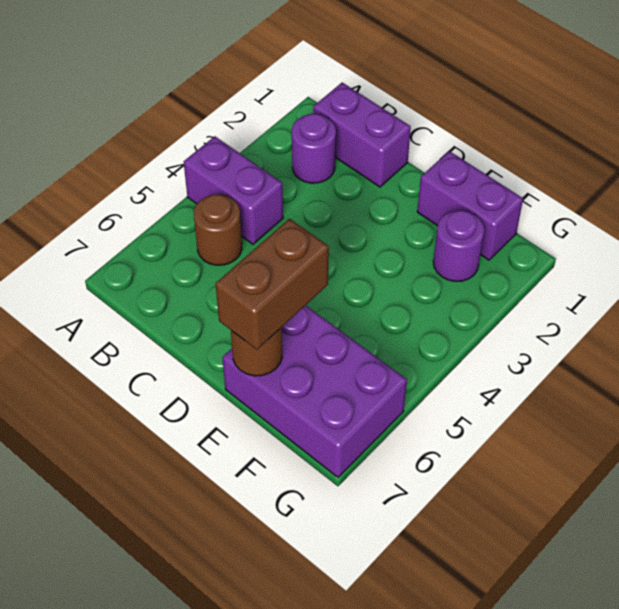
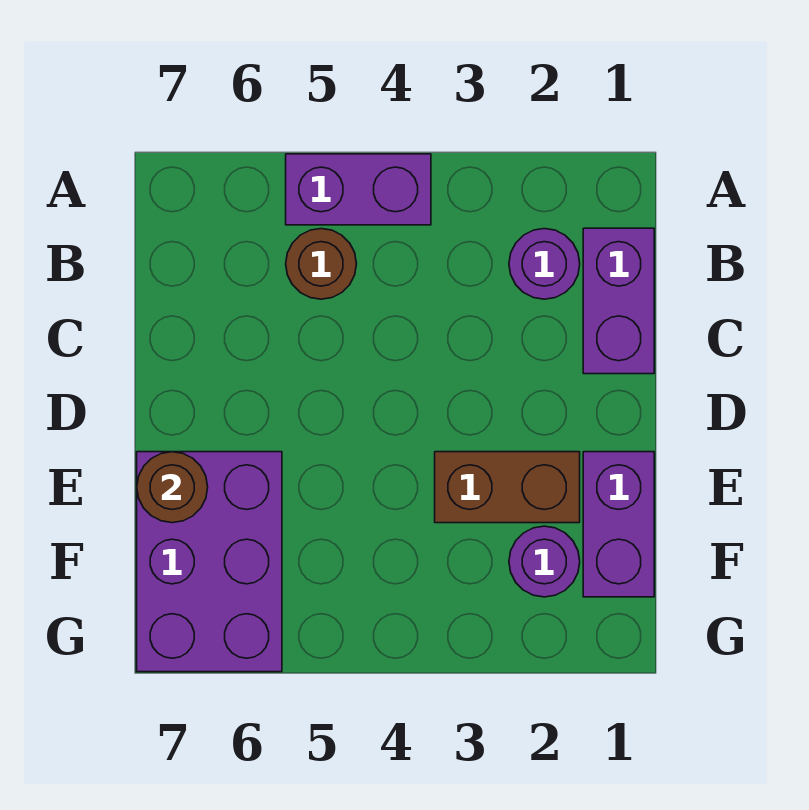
purple 1x2 brick [184,136,283,244] -> purple 1x2 brick turned to [286,154,431,225]
brown 1x2 brick [216,219,329,350] -> brown 1x2 brick moved to [435,452,580,523]

